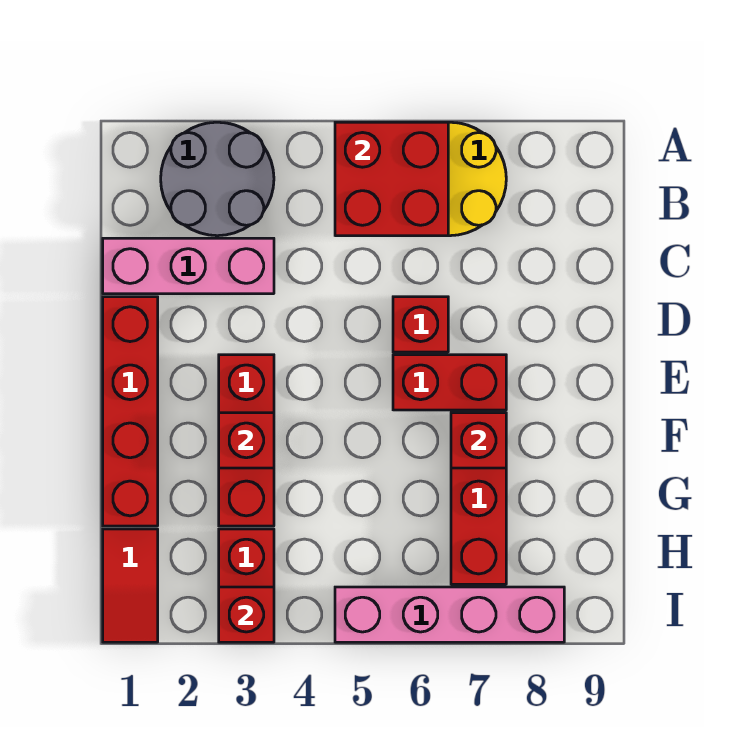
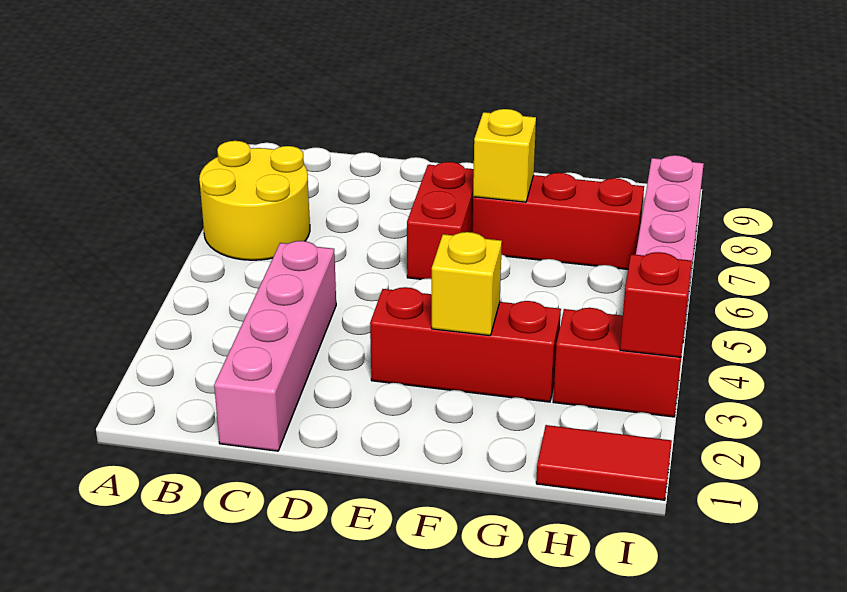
grey 2x2 round brick [161,122,274,236] -> none
red 2x2 brick [335,122,448,236] -> none
pink 1x3 brick [103,238,274,294] -> pink 1x4 brick [214,241,336,451]
red 1x4 brick [103,297,158,526] -> none
red 1x1 brick [393,297,448,352] -> none
red 1x1 brick [219,413,274,468] -> yellow 1x1 brick [432,232,502,336]
red 1x1 brick [451,413,506,468] -> yellow 1x1 brick [473,109,536,202]

